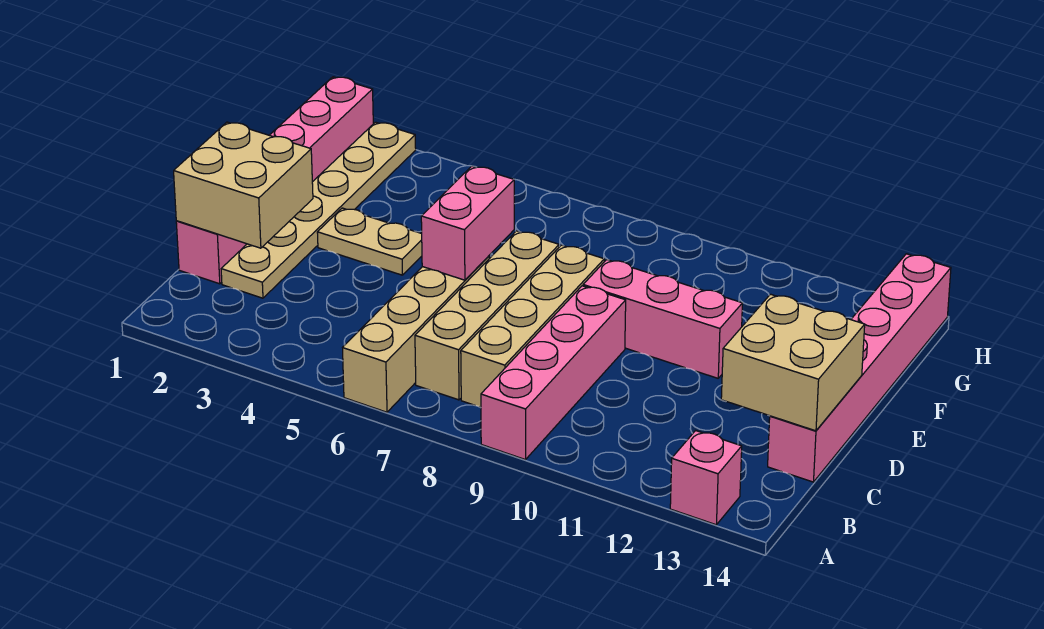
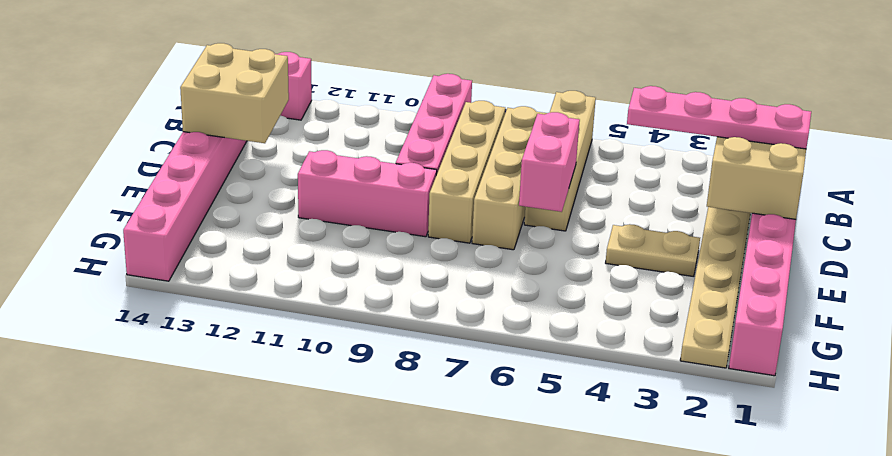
none -> pink 1x4 plate [627,86,811,149]

